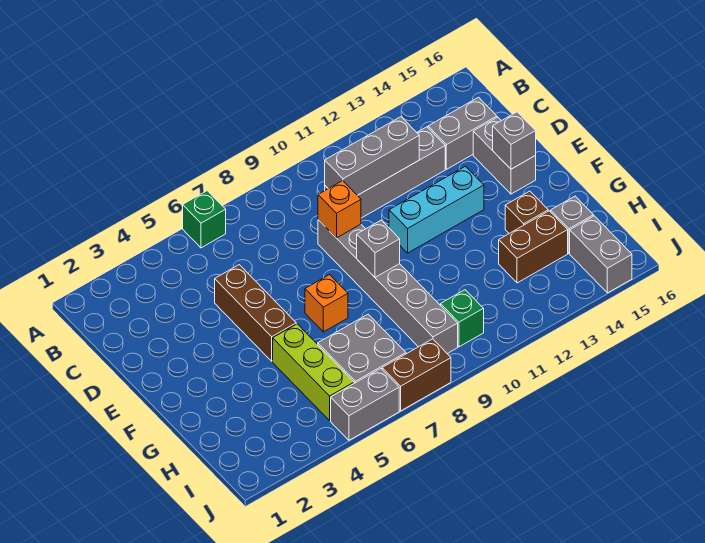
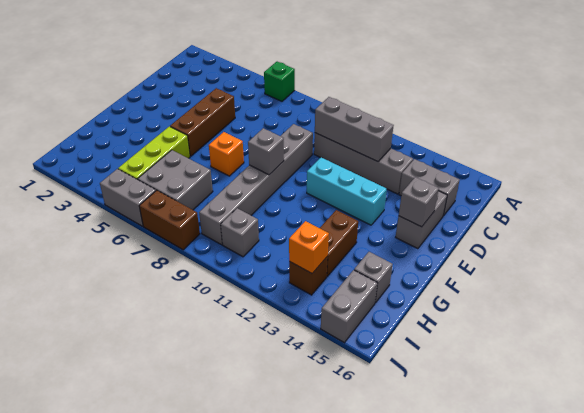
orange 1x1 brick [318,181,361,238] -> orange 1x1 brick moved to [289,221,329,273]
brown 1x1 brick [505,191,548,233] -> brown 1x1 brick moved to [289,256,328,295]
brown 1x2 brick [499,211,568,283] -> brown 1x2 brick turned to [320,210,358,276]
green 1x1 brick [441,290,484,347] -> grey 1x1 brick [221,208,259,257]

